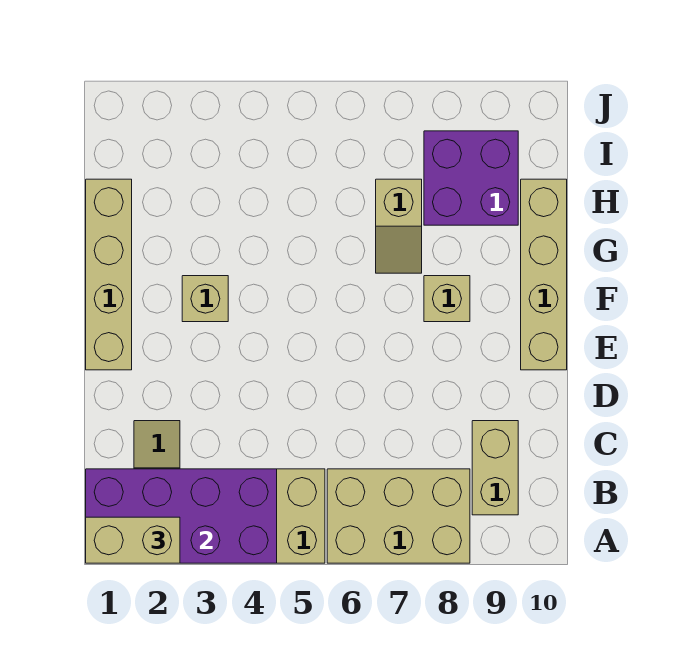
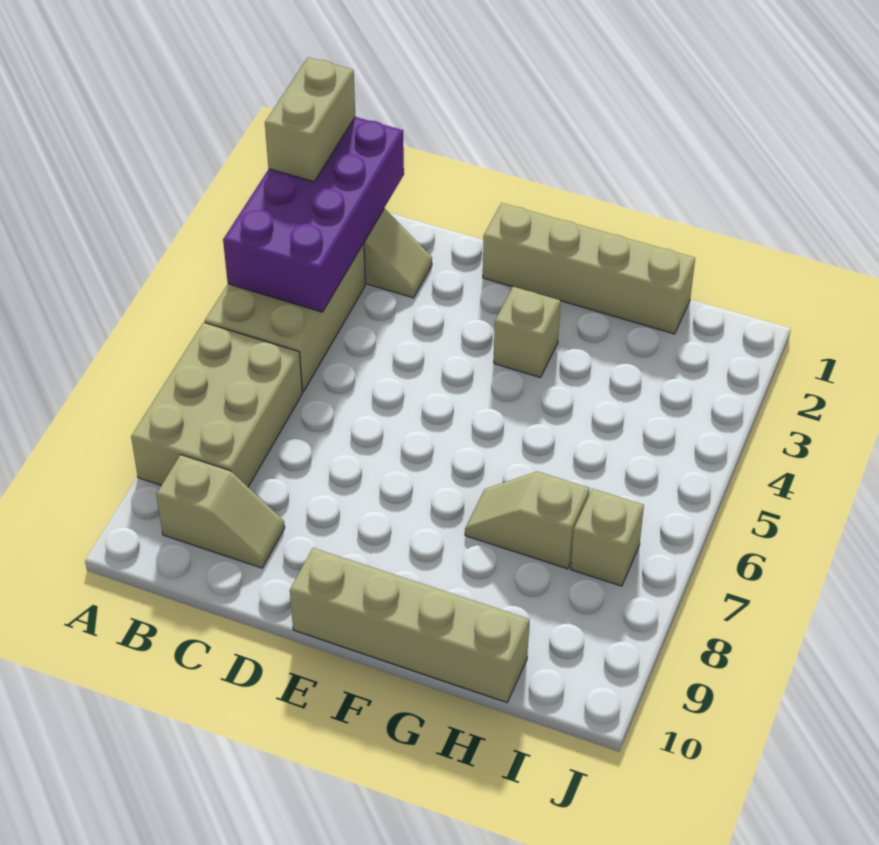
tan 1x2 brick [472,421,518,515] -> tan 1x2 slope [156,455,285,568]
tan 1x1 brick [424,276,470,322] -> tan 1x1 brick moved to [571,489,644,586]
purple 2x2 brick [424,131,518,225] -> none

